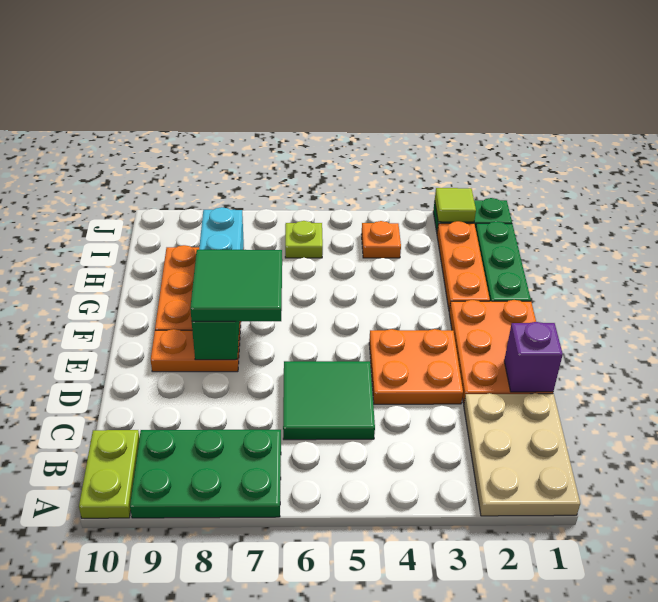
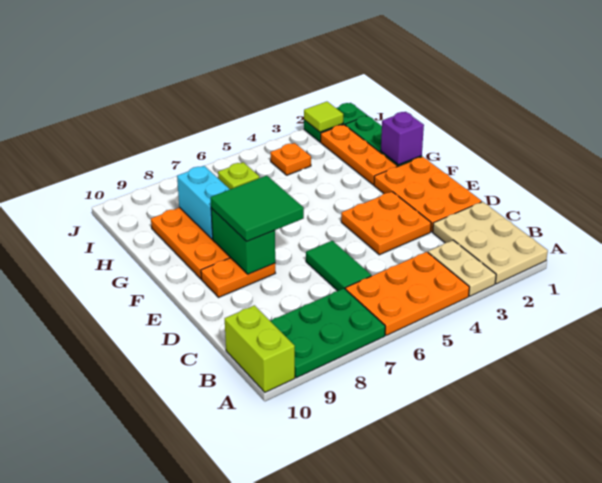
none -> tan 1x2 plate [428,240,496,296]
none -> orange 2x3 plate [345,252,469,335]
lime 1x2 plate [79,430,140,518] -> lime 1x2 brick [225,305,295,392]
green 2x2 tile [283,361,375,440] -> green 1x2 tile [306,241,371,291]
purple 1x1 brick [504,322,563,392] -> purple 1x1 brick moved to [381,112,424,165]

